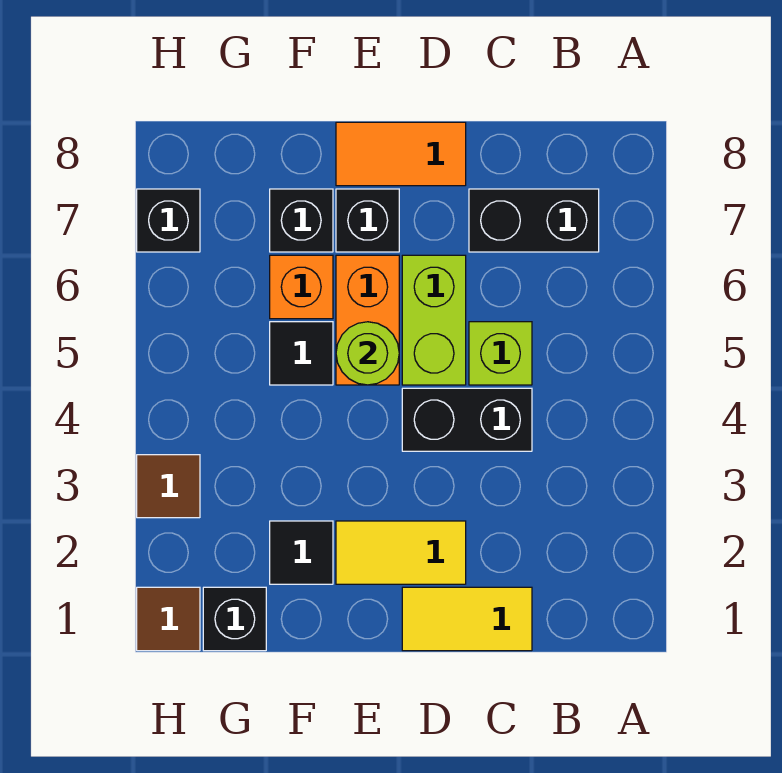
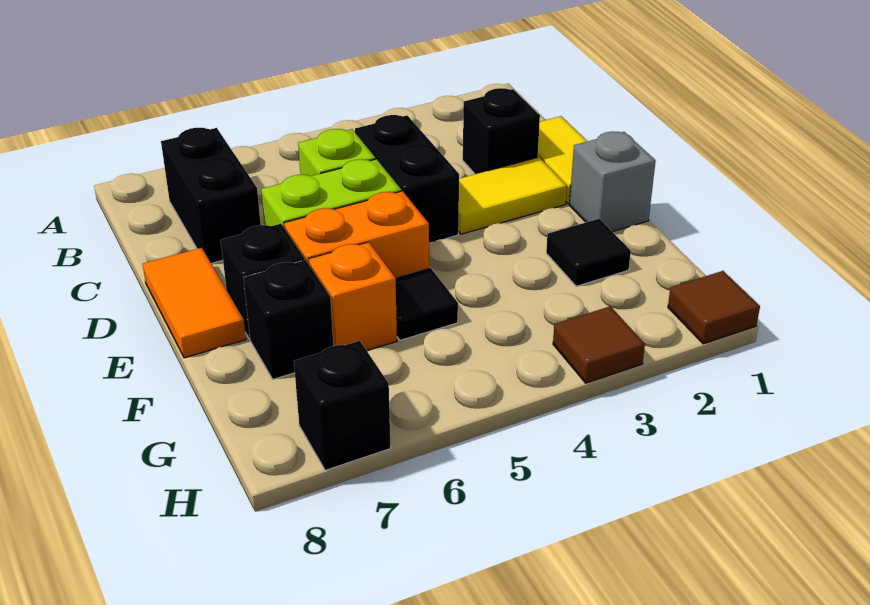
yellow 1x2 tile [336,521,466,584] -> yellow 1x2 tile turned to [458,157,567,234]
none -> grey 1x1 brick [570,132,656,232]
lime 1x1 round brick [336,322,399,385] -> none
black 1x1 brick [203,587,266,651] -> black 1x1 brick moved to [463,88,540,174]

